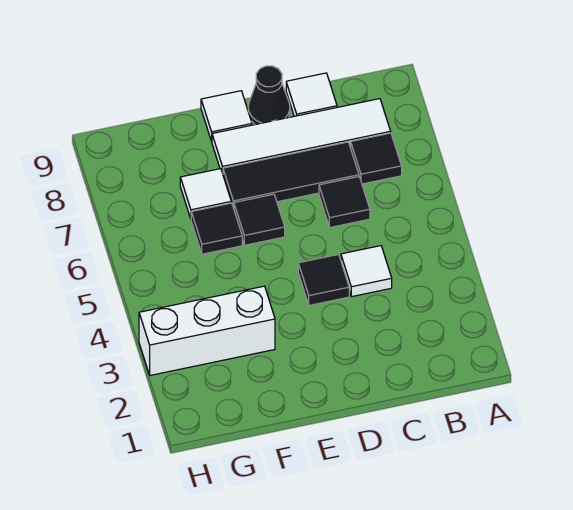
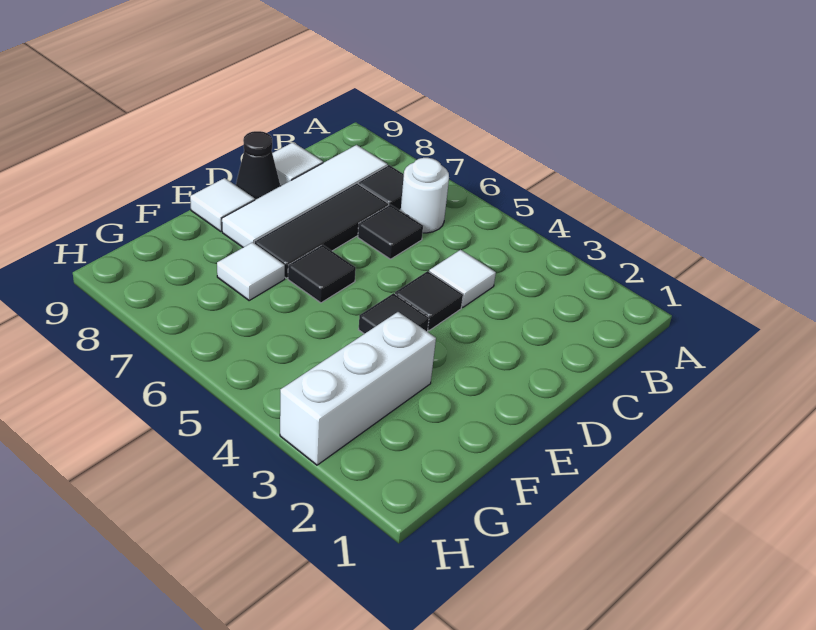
none -> white 1x1 round brick [401,158,449,233]
black 1x1 tile [191,203,242,254] -> black 1x1 tile moved to [359,293,429,334]

